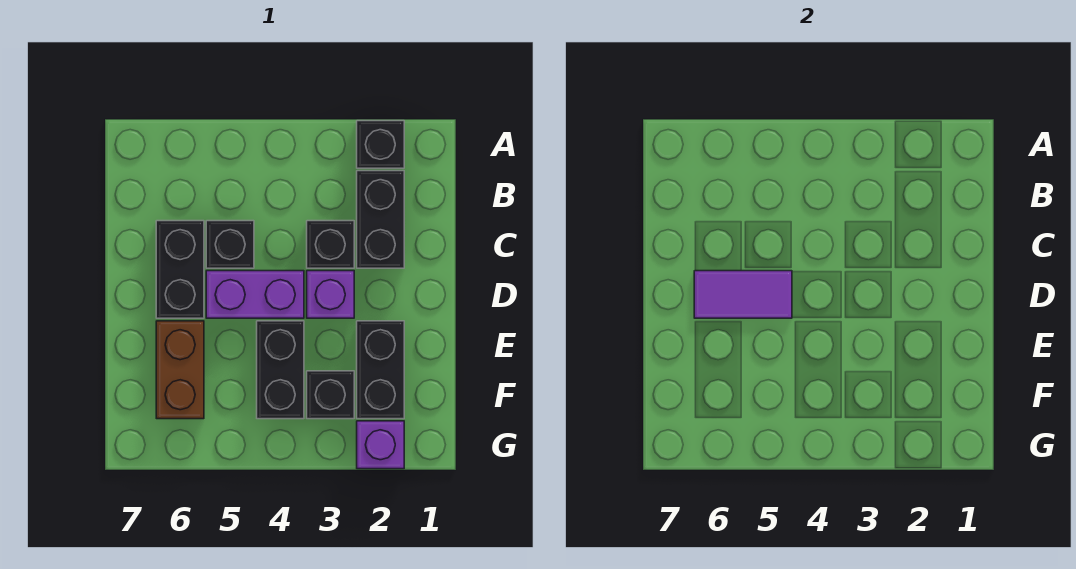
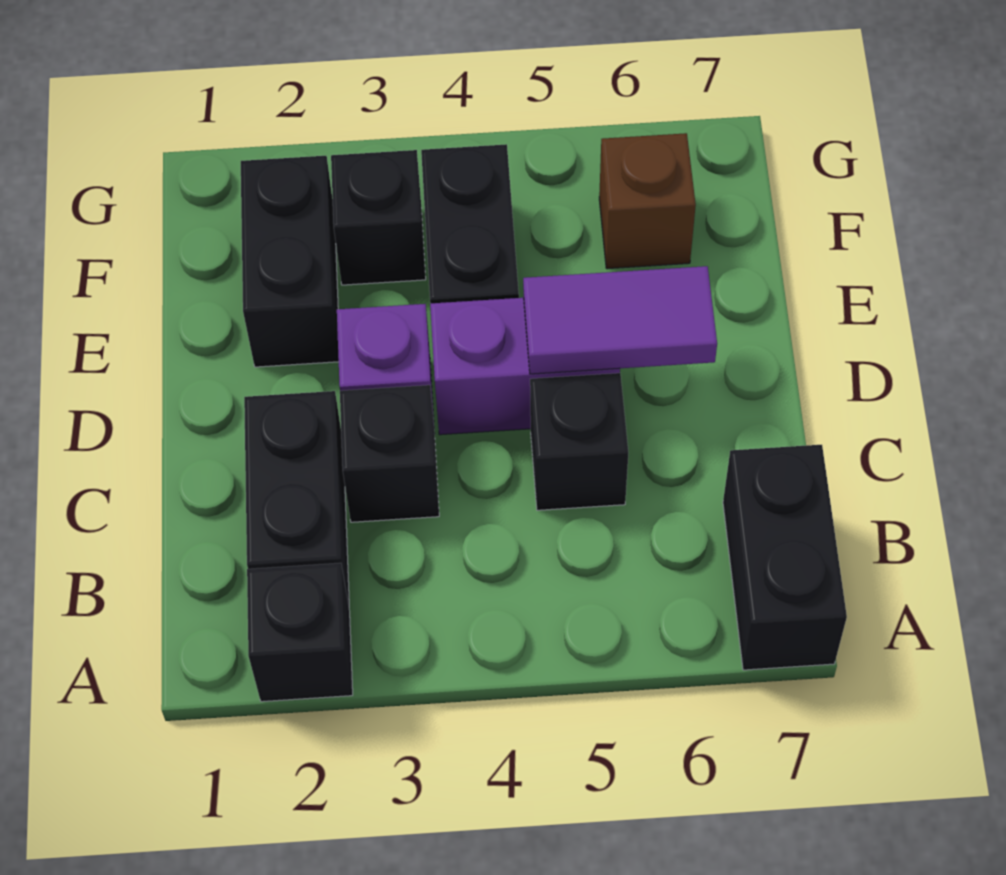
black 1x2 brick [156,221,204,318] -> black 1x2 brick moved to [723,445,847,670]
brown 1x2 brick [156,321,204,419] -> brown 1x1 brick [599,133,696,269]
purple 1x1 brick [357,421,404,469] -> none

